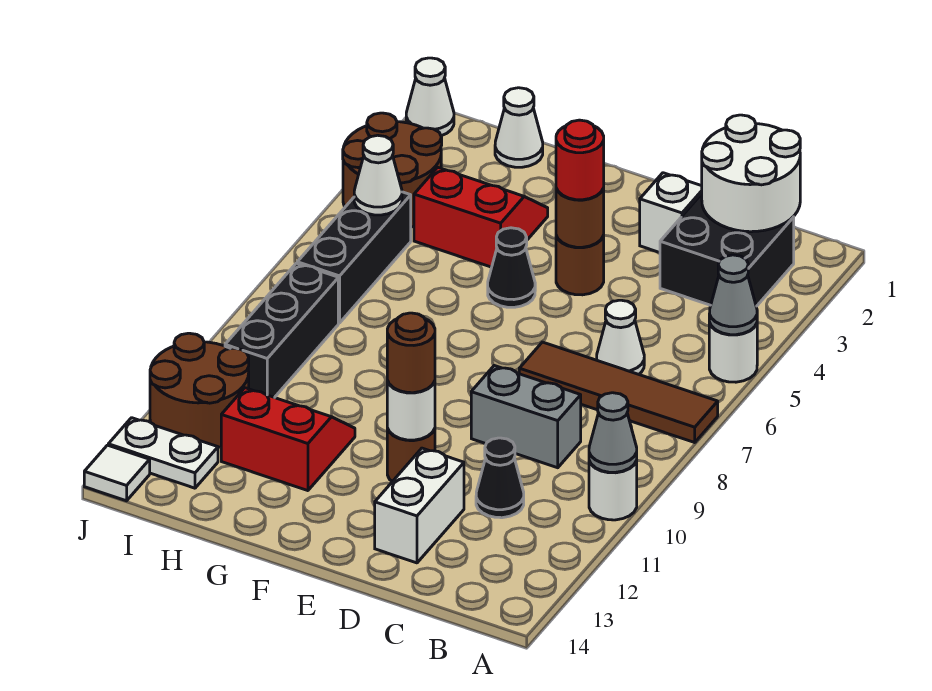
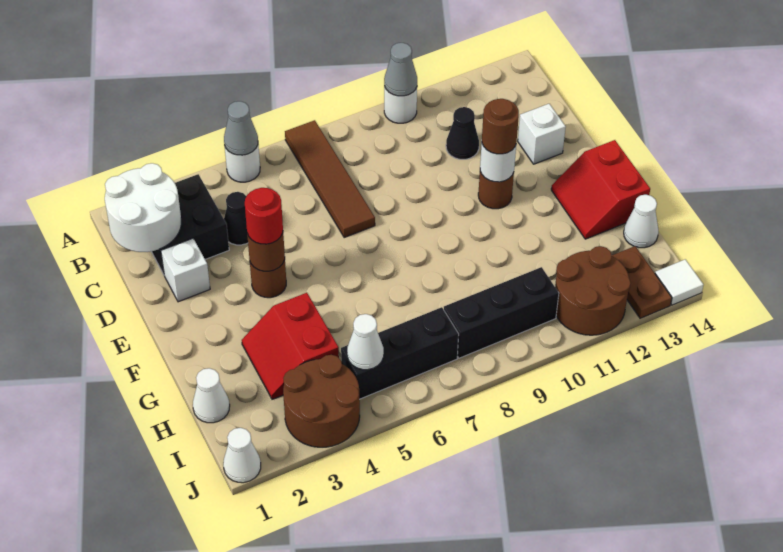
white 1x1 cone [597,300,644,374] -> white 1x1 cone moved to [624,195,658,248]
grey 1x2 brick [471,366,581,468] -> none
white 1x2 brick [375,448,464,563] -> white 1x1 brick [518,104,566,164]
black 1x1 cone [488,228,535,307] -> black 1x1 cone moved to [224,192,248,245]
red 2x2 slope [221,388,355,491] -> red 2x2 slope moved to [551,140,650,239]
white 1x2 plate [108,418,218,488] -> brown 1x2 plate [612,246,672,318]

